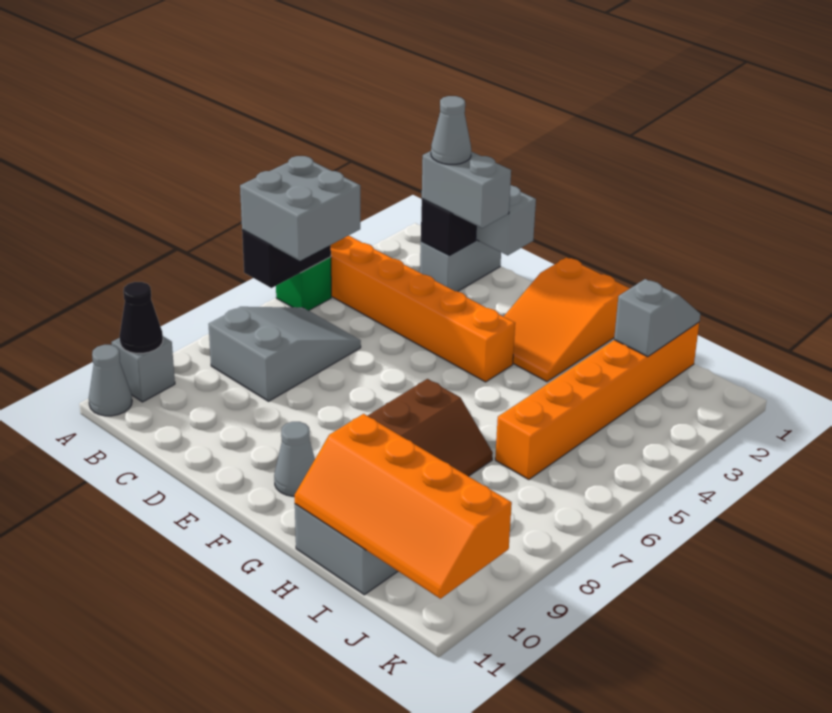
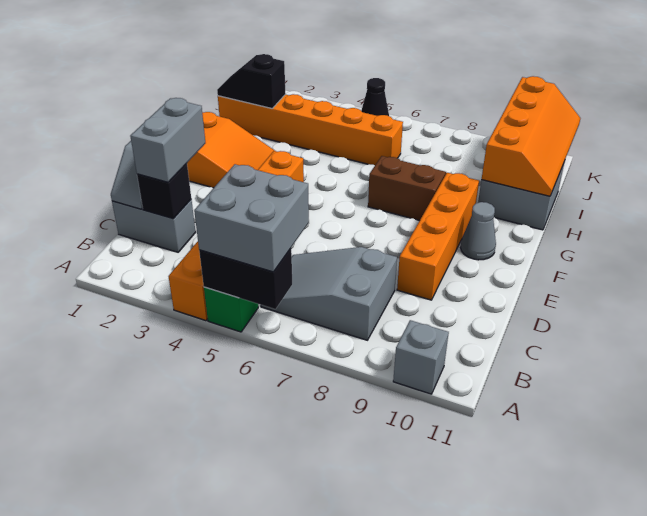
black 1x1 cone [120,282,163,353] -> black 1x1 cone moved to [361,78,389,116]
grey 1x1 cone [89,345,132,416] -> none
grey 1x1 cone [431,96,471,164] -> none
none -> orange 1x4 brick [397,173,479,300]
grey 1x2 slope [614,279,700,357] -> black 1x2 slope [217,54,285,109]

